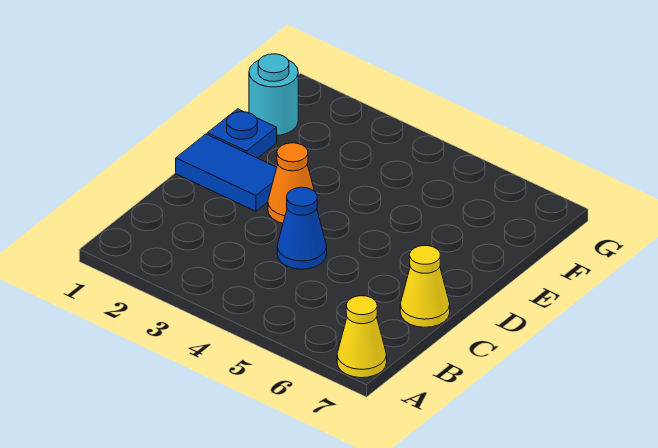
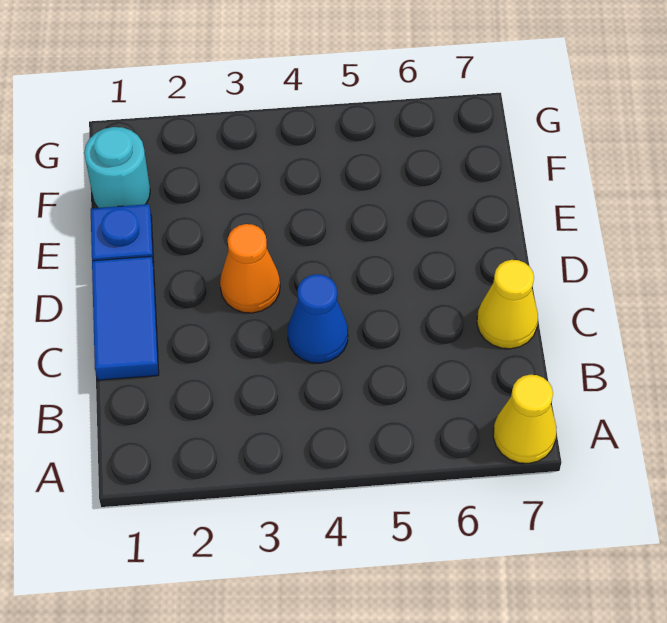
blue 1x2 tile [176,134,277,211] -> blue 1x2 tile turned to [92,256,159,380]

